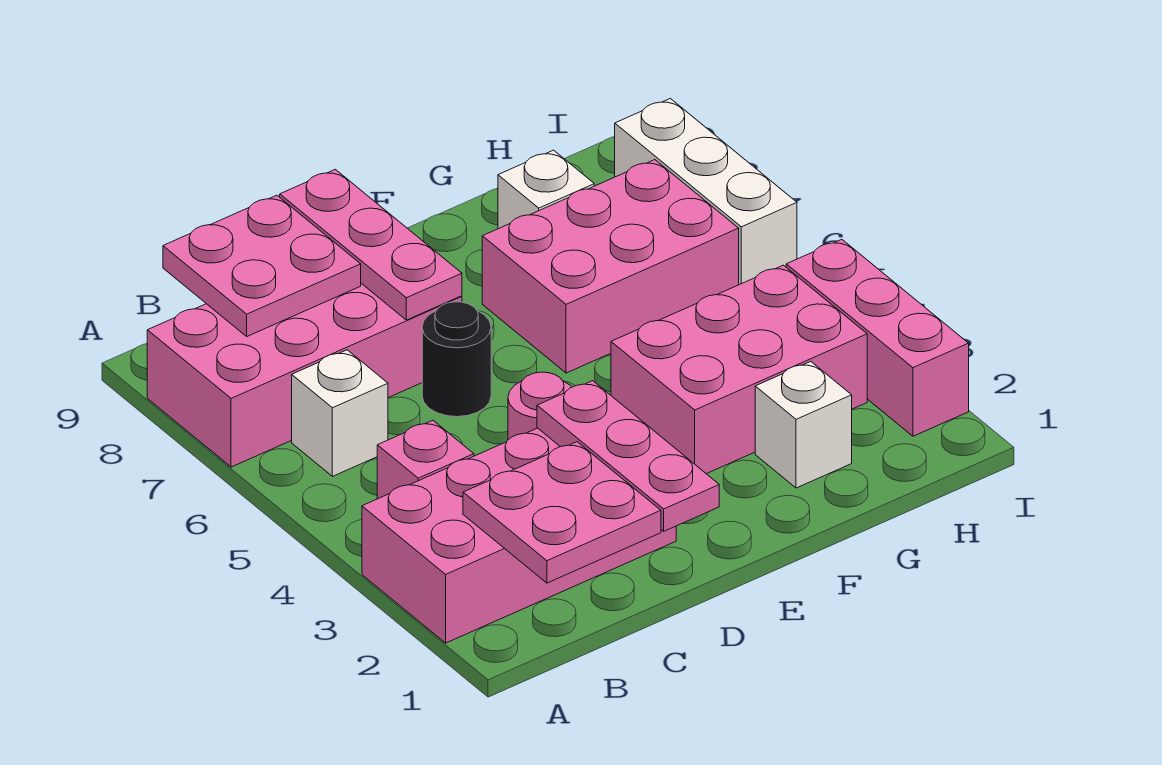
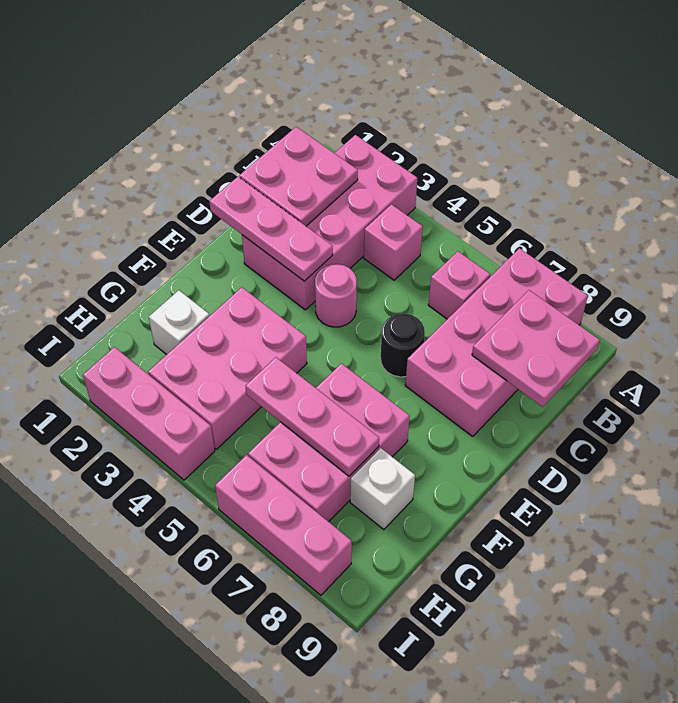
white 1x1 brick [292,350,388,476] -> pink 1x1 brick [428,251,490,319]
pink 1x3 plate [280,169,462,320] -> pink 1x3 plate moved to [246,357,379,476]
white 1x3 brick [615,99,797,285] -> pink 1x3 brick [215,455,352,595]

